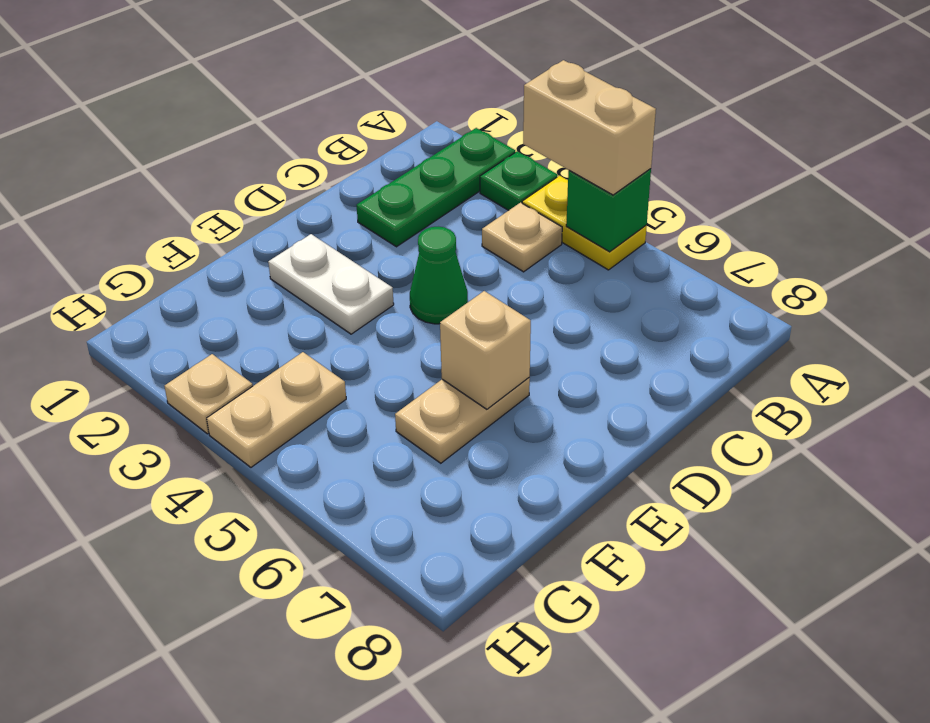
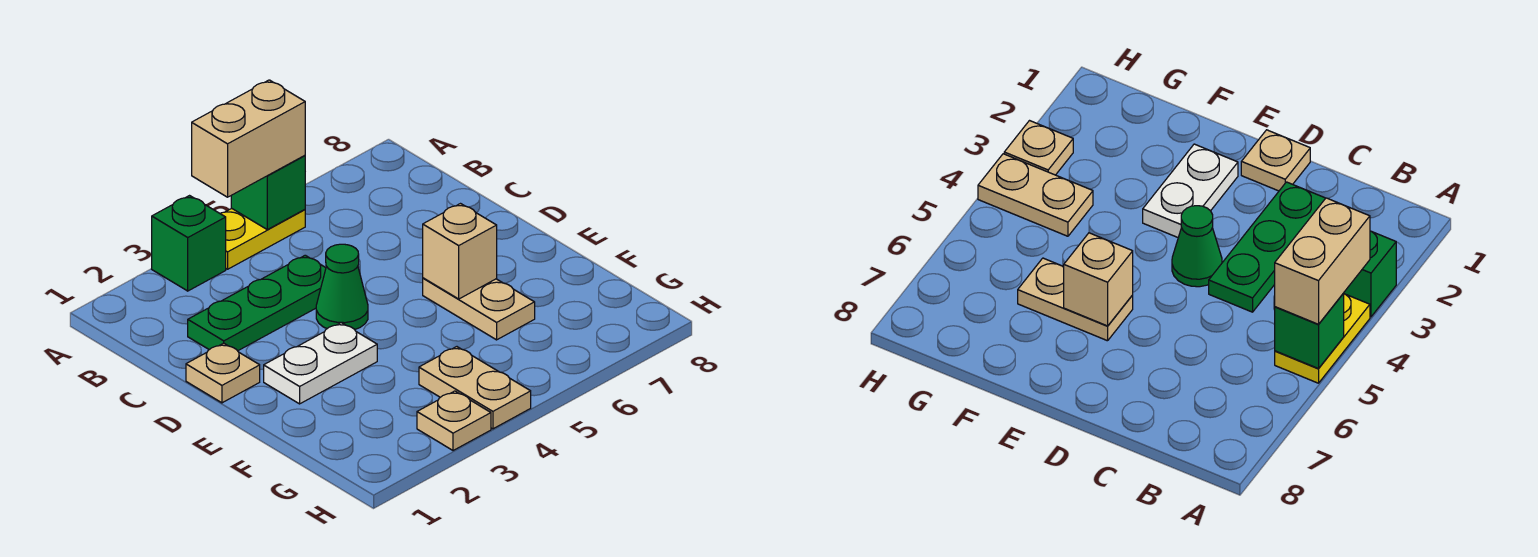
green 1x3 plate [357,128,515,247] -> green 1x3 plate turned to [188,255,326,351]
green 1x1 plate [480,151,558,210] -> green 1x1 brick [152,196,226,291]
tan 1x1 plate [482,202,562,272] -> tan 1x1 plate moved to [186,343,260,403]

